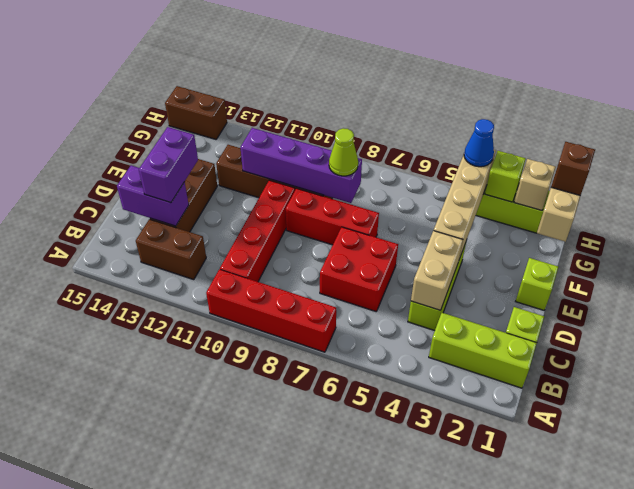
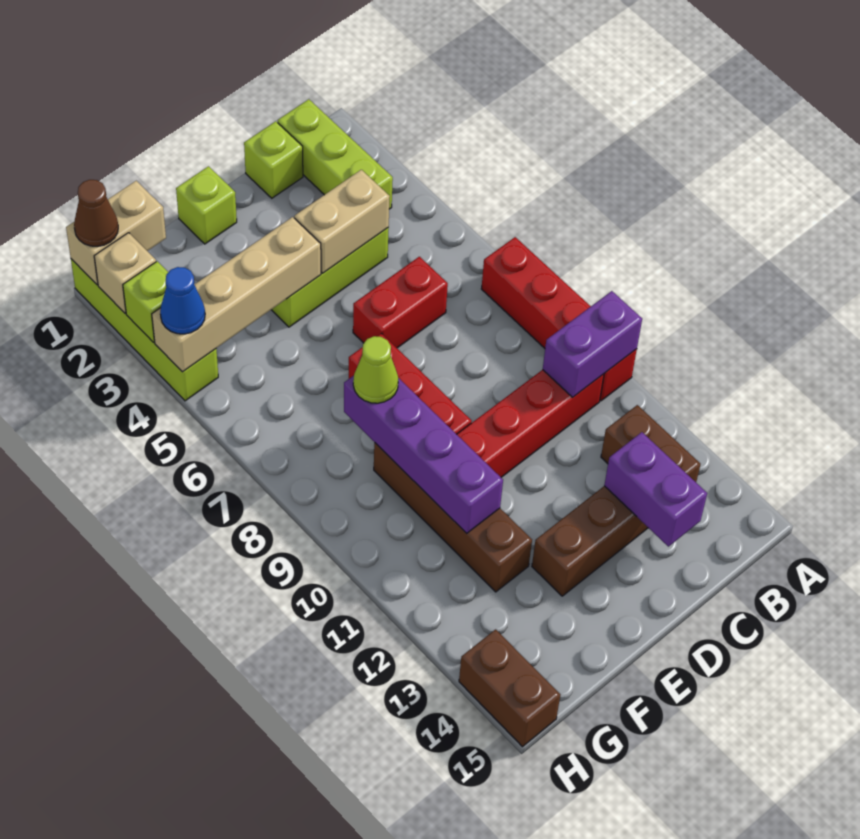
red 2x2 brick [320,227,398,311] -> red 1x2 brick [353,257,448,348]
purple 1x2 brick [139,127,198,203] -> purple 1x2 brick moved to [543,291,642,397]
brown 1x1 brick [551,142,595,196] -> brown 1x1 cone [74,180,118,246]

